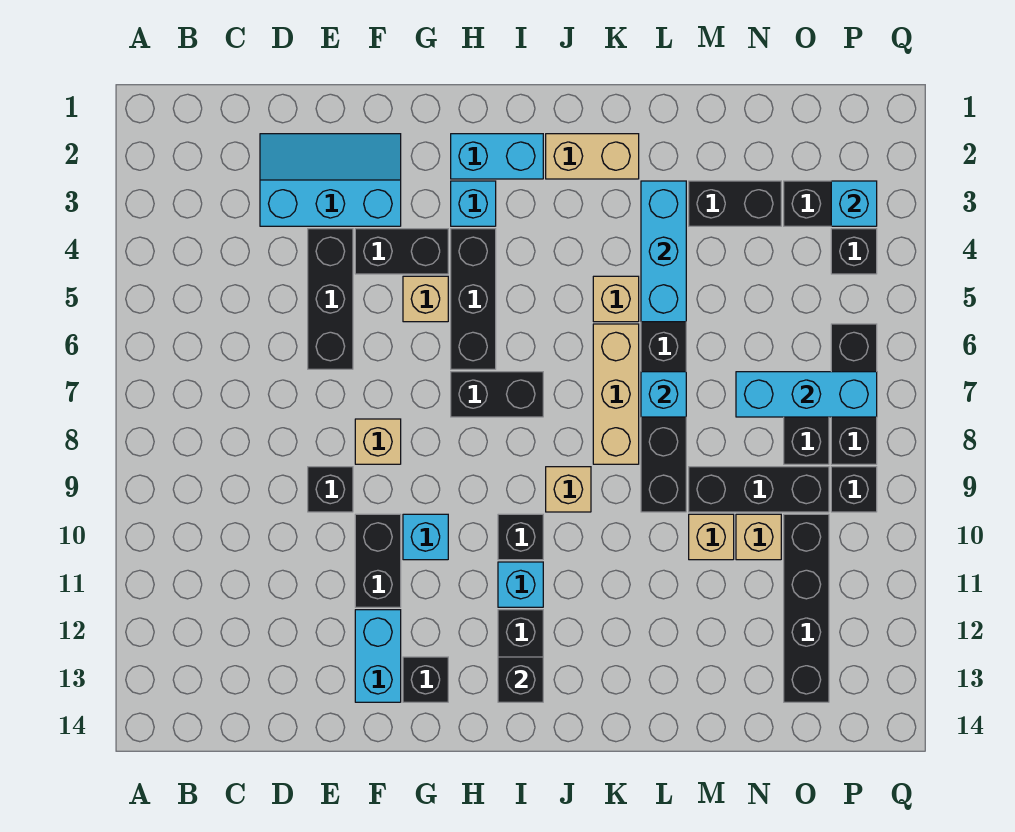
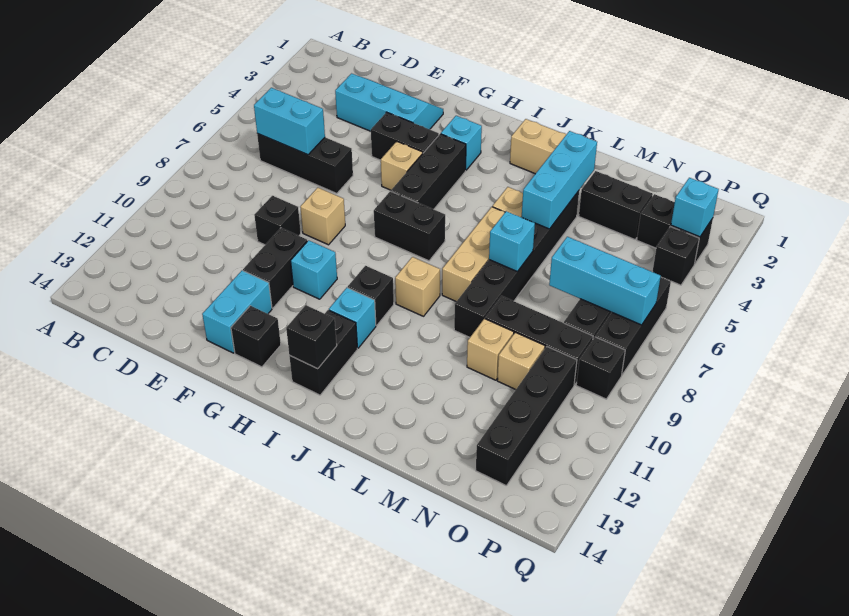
black 1x3 brick [308,229,353,369] -> black 1x3 brick turned to [257,133,353,193]
cyan 1x2 brick [451,134,543,179] -> cyan 1x2 brick moved to [254,88,325,155]

